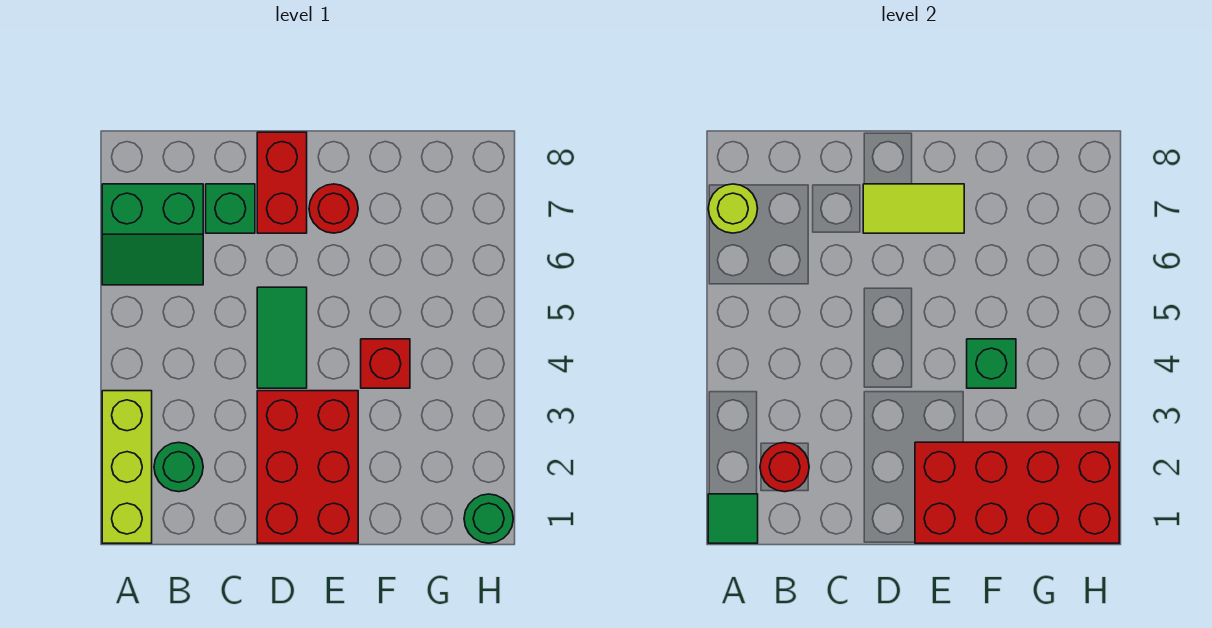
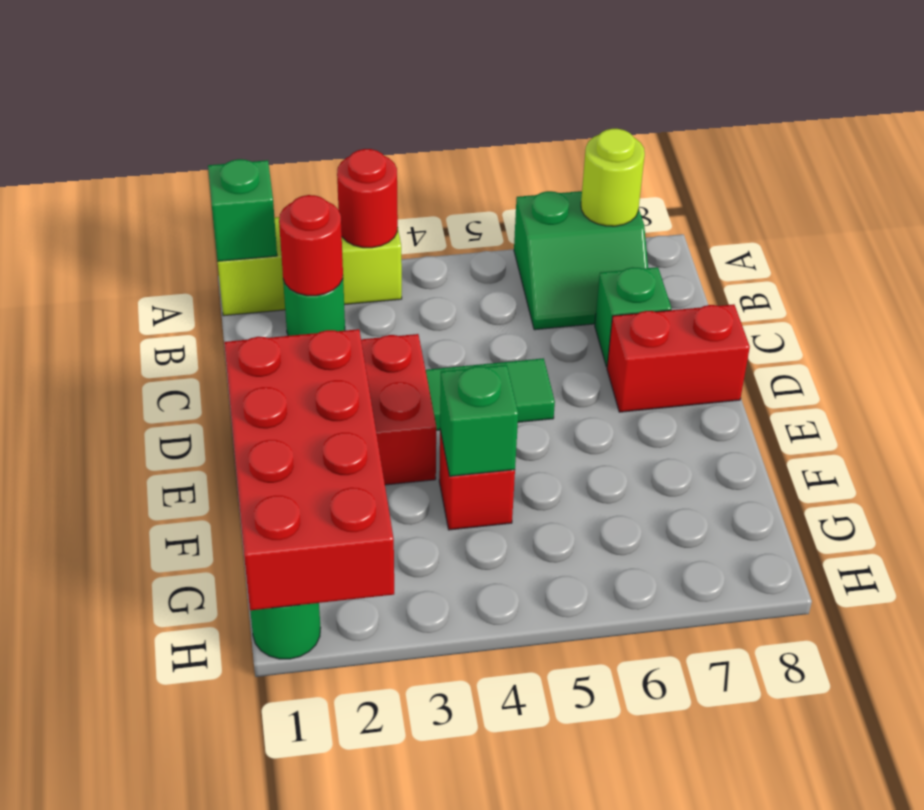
green 1x1 tile [708,494,758,543] -> green 1x1 brick [208,159,277,261]
green 2x2 slope [102,184,203,285] -> green 2x2 slope turned to [514,191,648,330]
lime 1x2 tile [863,184,964,233] -> none
red 1x1 round brick [309,184,358,233] -> red 1x1 round brick moved to [337,149,398,248]

